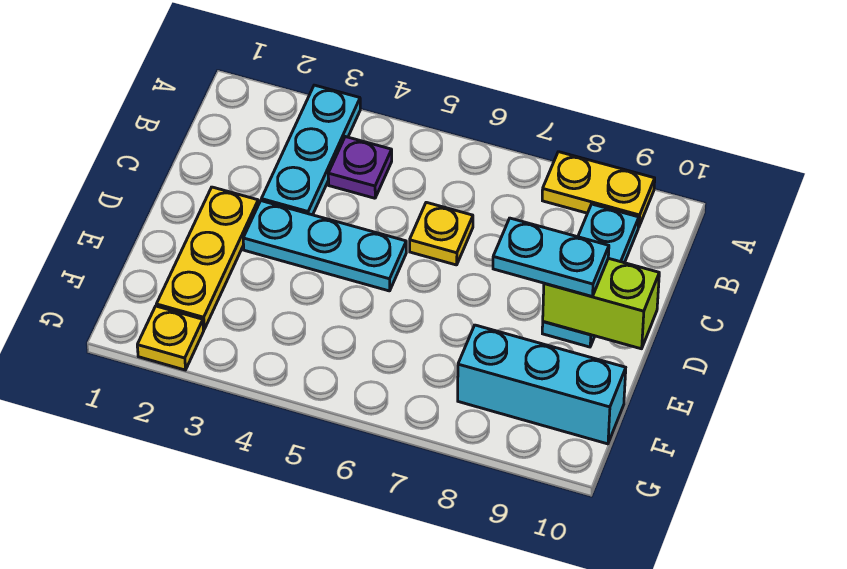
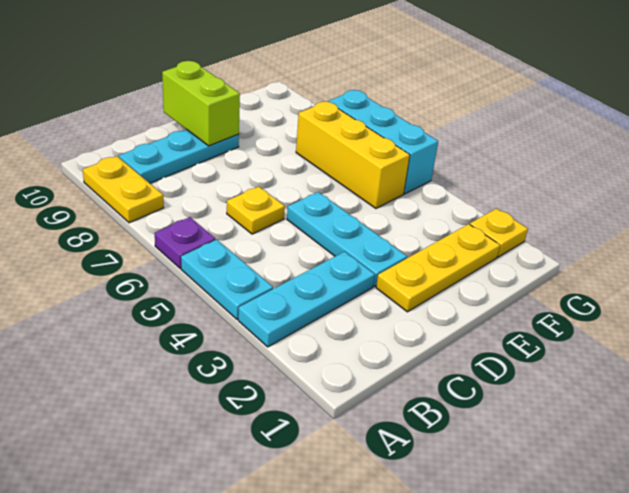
purple 1x1 plate [328,137,392,198] -> purple 1x1 plate moved to [155,217,215,269]
cyan 1x2 plate [493,218,609,296] -> cyan 1x2 plate moved to [181,240,273,319]
none -> yellow 1x3 brick [296,102,410,208]
cyan 1x3 brick [458,325,626,444] -> cyan 1x3 brick moved to [328,90,438,194]

